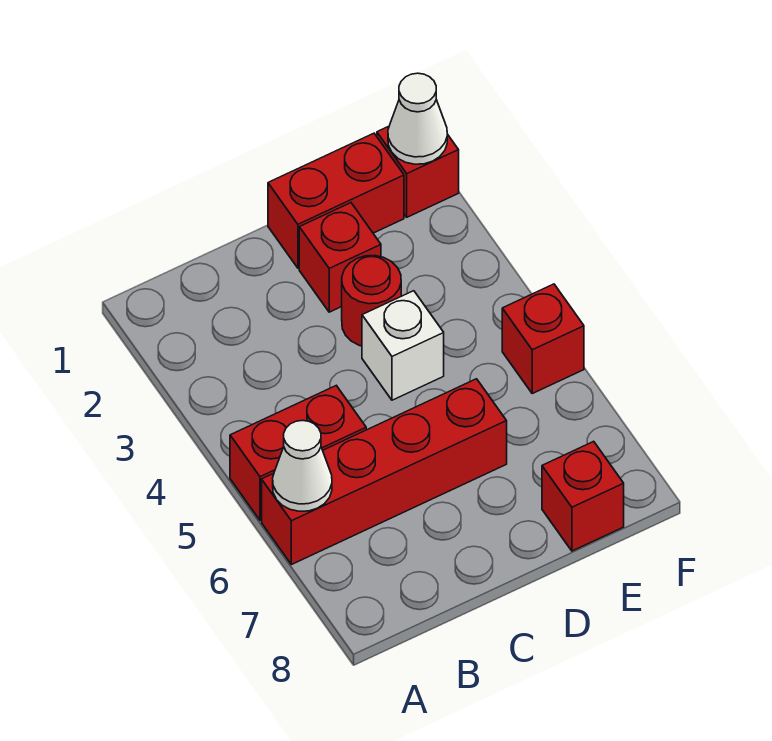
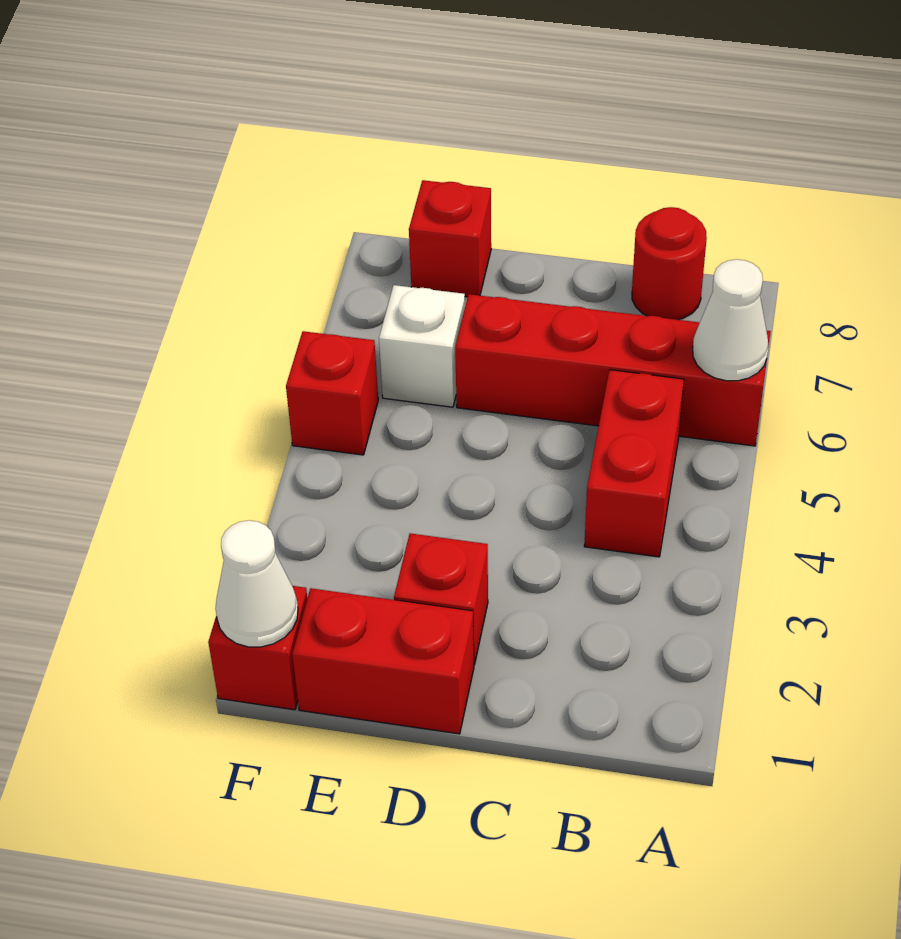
red 1x2 brick [230,386,366,520] -> red 1x2 brick turned to [584,370,684,557]
red 1x1 round brick [342,256,401,346] -> red 1x1 round brick moved to [632,207,707,320]
white 1x1 brick [362,291,444,400] -> white 1x1 brick moved to [379,285,465,407]

